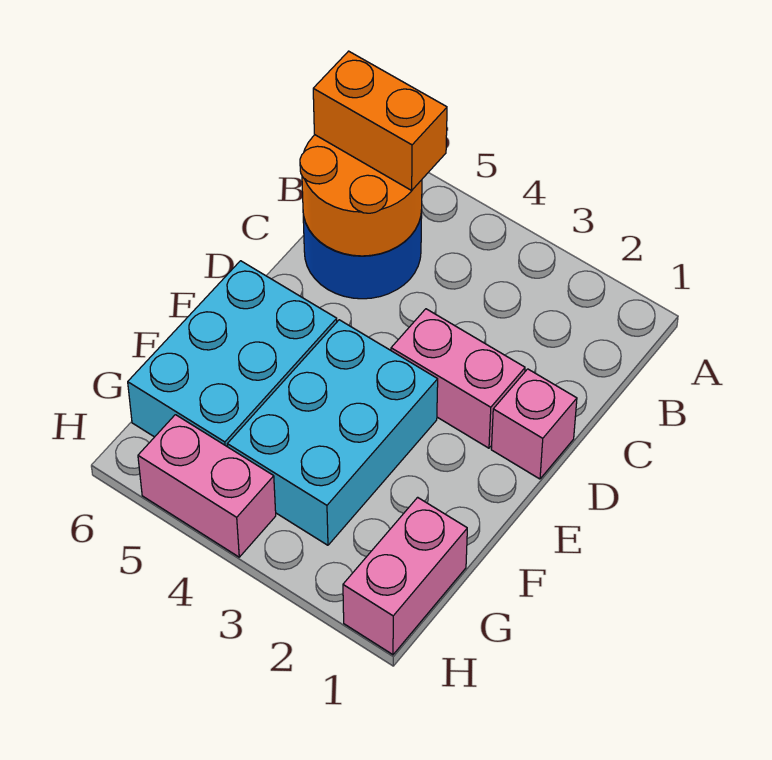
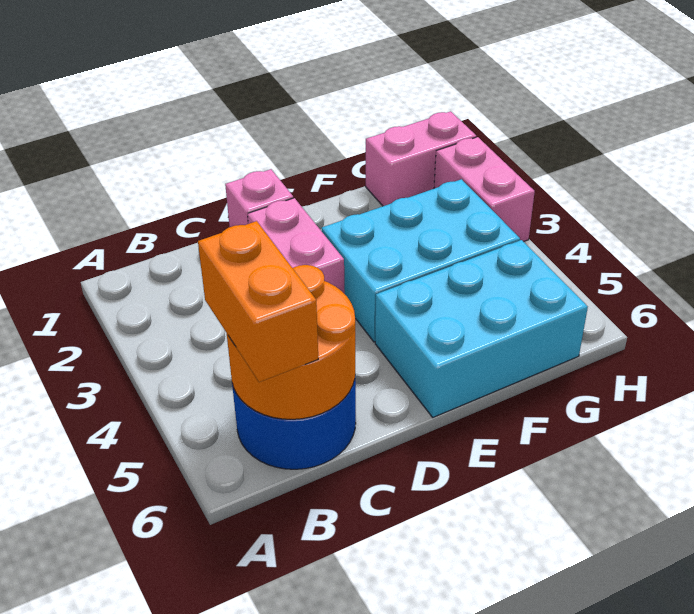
pink 1x2 brick [138,415,276,557] -> pink 1x2 brick moved to [434,137,535,242]

